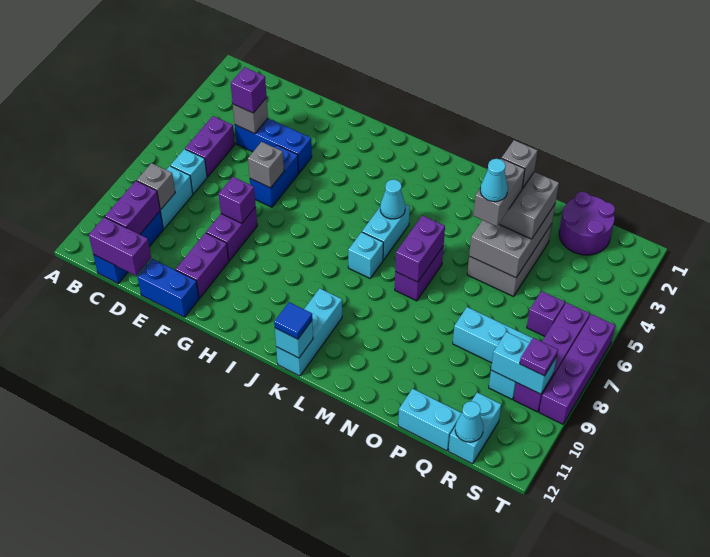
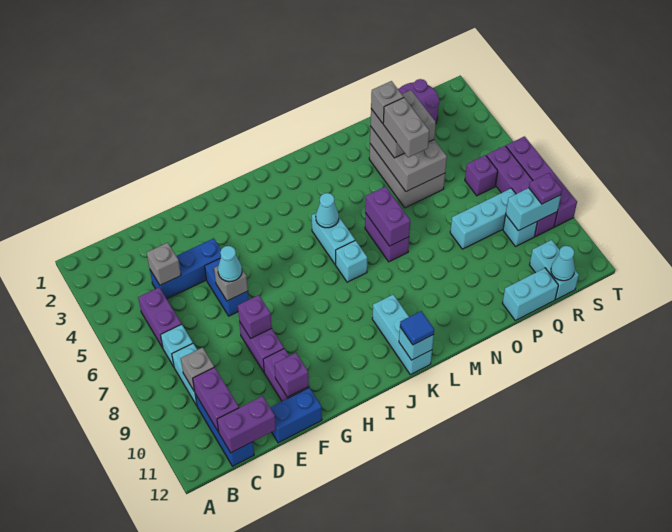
purple 1x1 brick [231,67,267,113] -> purple 1x1 brick moved to [275,353,309,397]
cyan 1x1 cone [480,159,508,202] -> cyan 1x1 cone moved to [218,246,242,282]

